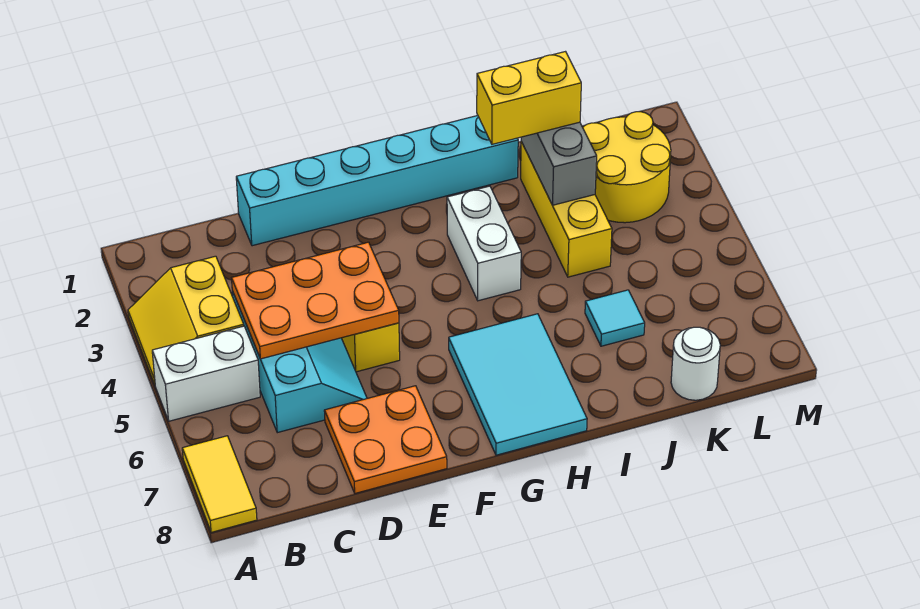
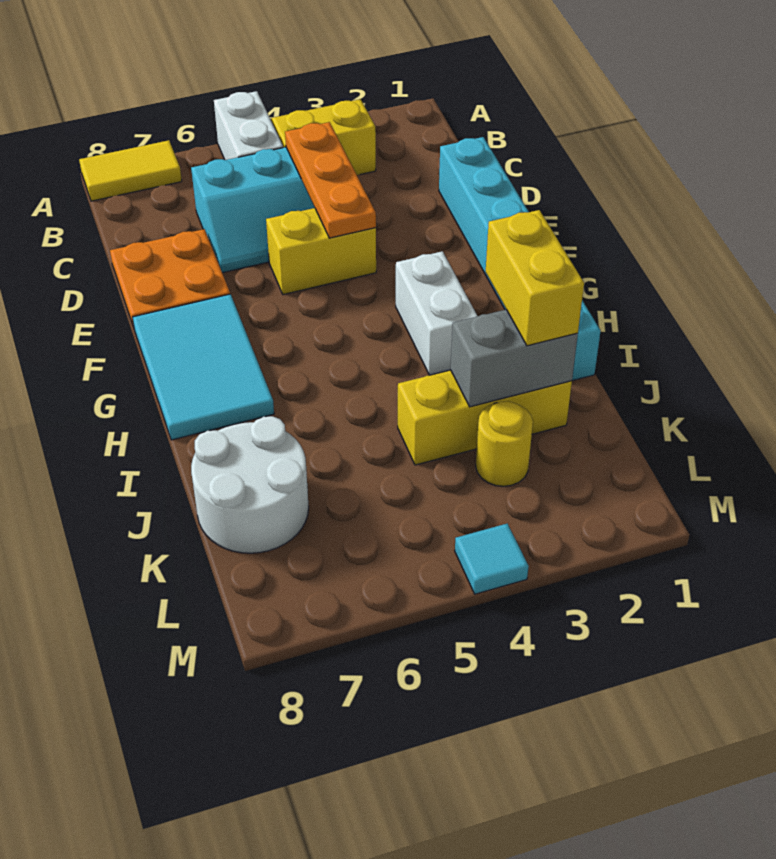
orange 2x3 plate [232,242,399,359] -> orange 1x3 plate [285,122,376,238]
cyan 2x3 tile [449,314,587,455] -> cyan 2x3 tile turned to [132,294,274,440]
white 1x2 brick [447,186,521,301] -> white 1x2 brick turned to [396,251,478,375]
cyan 1x1 tile [585,290,645,346] -> cyan 1x1 tile moved to [455,524,529,594]
yellow 2x2 round brick [583,112,671,223] -> yellow 1x1 round brick [476,401,533,486]
white 1x1 round brick [671,327,720,400] -> white 2x2 round brick [191,416,309,553]

